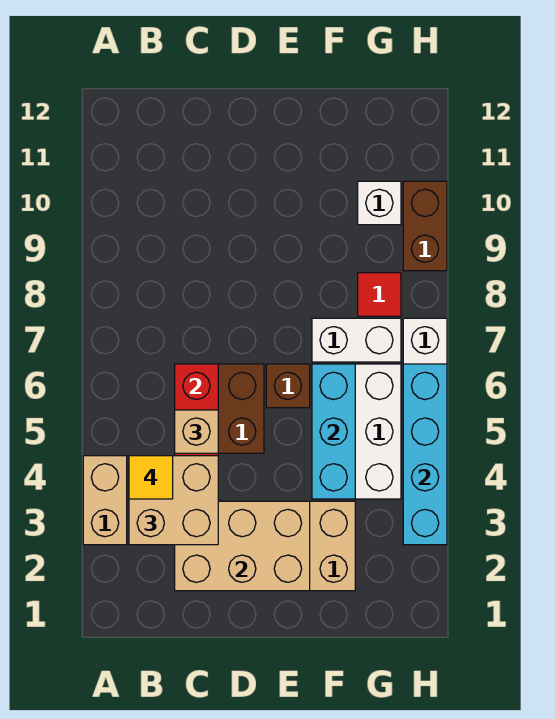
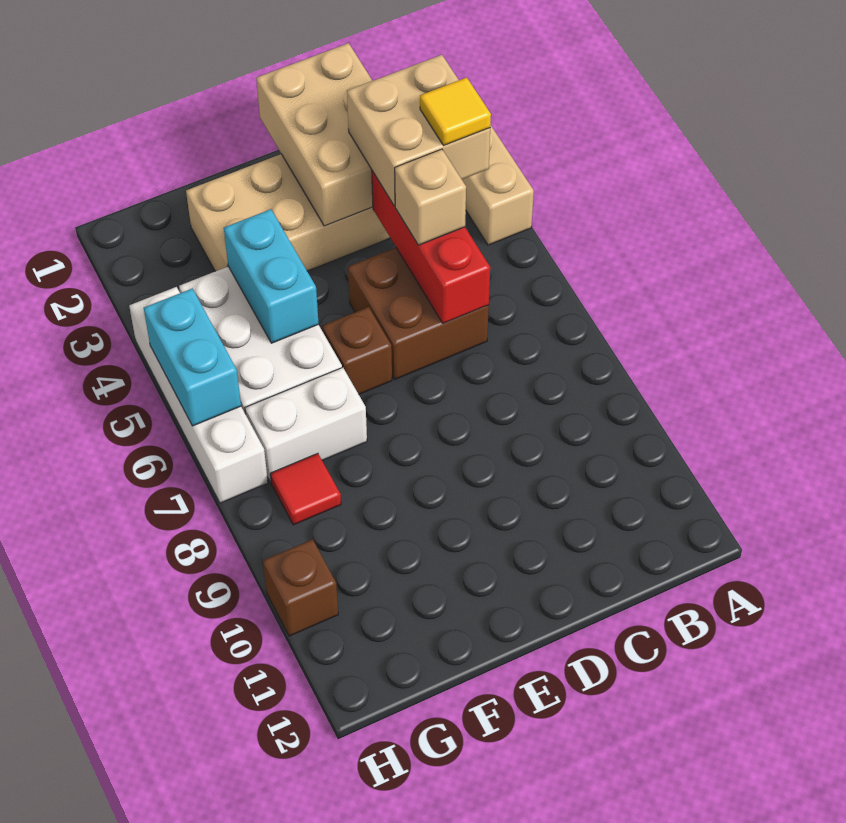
tan 2x3 brick [175,501,310,591] -> tan 2x3 brick turned to [256,43,373,226]
cyan 1x3 brick [312,364,355,499] -> cyan 1x2 brick [224,209,319,343]
white 1x1 brick [358,181,401,225] -> none
cyan 1x4 brick [403,364,447,545] -> cyan 1x2 brick [144,289,241,426]
brown 1x2 brick [403,181,447,271] -> brown 1x1 brick [263,539,338,636]

